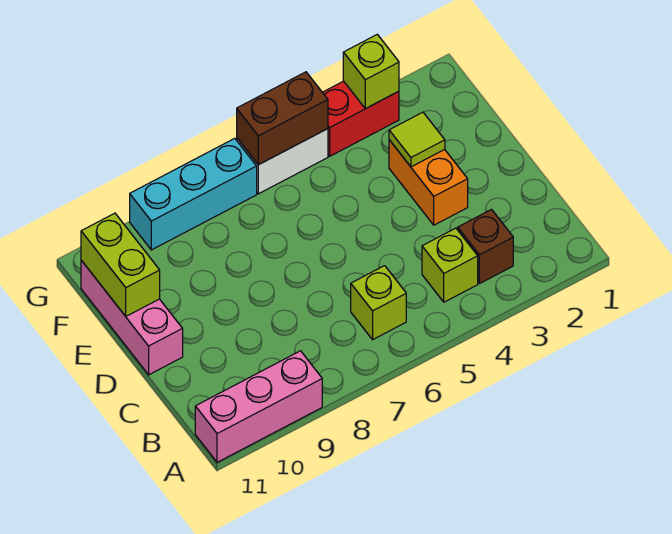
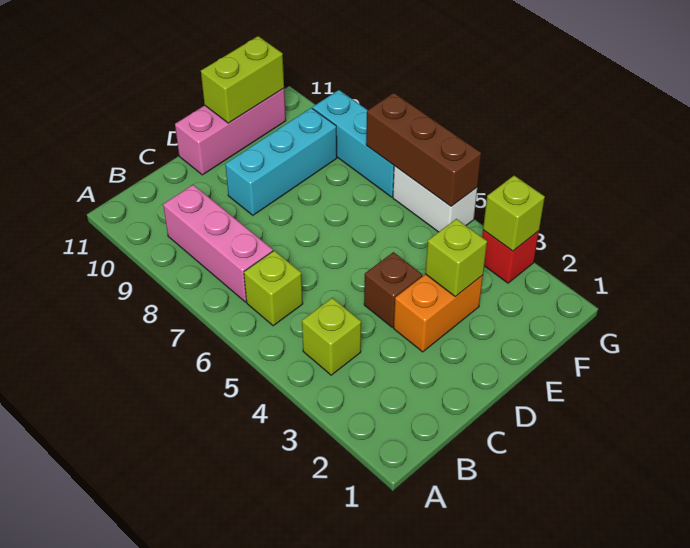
pink 1x3 brick [195,351,322,462] -> pink 1x3 brick moved to [163,185,273,302]
brown 1x1 brick [458,210,513,284] -> brown 1x1 brick moved to [364,252,422,327]
none -> cyan 1x3 brick [225,108,337,215]
lime 1x1 tile [389,112,445,167] -> lime 1x1 brick [425,219,487,297]
red 1x2 brick [322,81,399,156] -> red 1x1 brick [482,230,539,283]
brown 1x2 brick [237,72,328,165] -> brown 1x3 brick [366,93,481,206]

